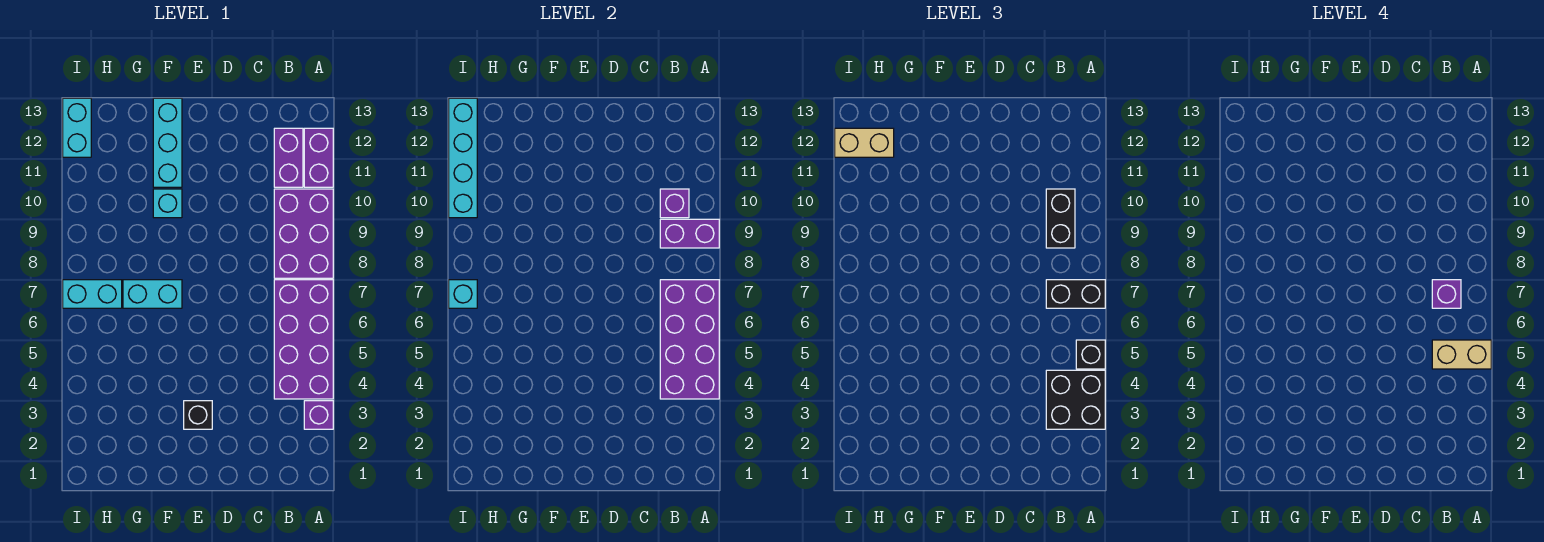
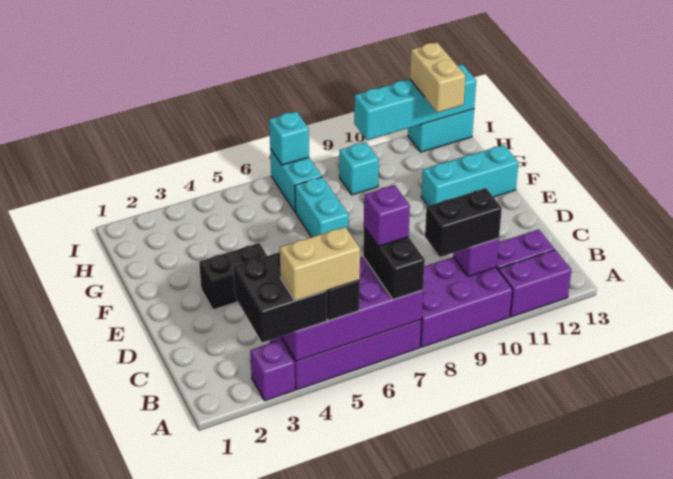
tan 1x2 brick [1432,340,1491,369] -> tan 1x2 brick turned to [280,227,360,301]
purple 1x2 brick [660,219,719,248] -> none
black 1x1 brick [184,401,212,429] -> black 1x2 brick [199,243,267,310]
cyan 1x1 brick [153,189,182,218] -> cyan 1x1 brick moved to [339,142,379,195]

